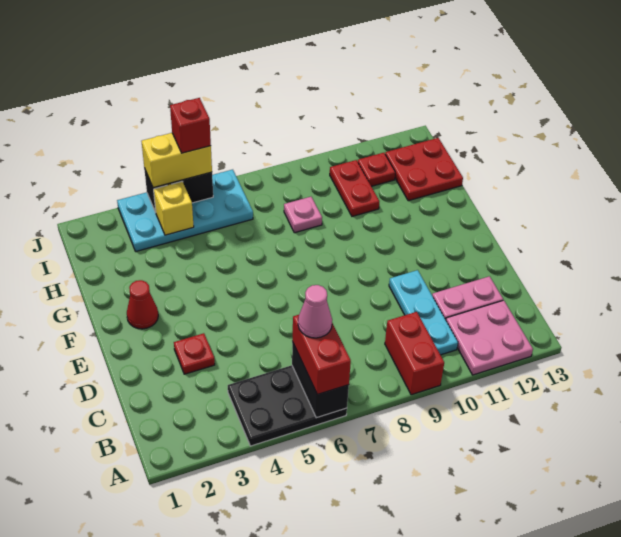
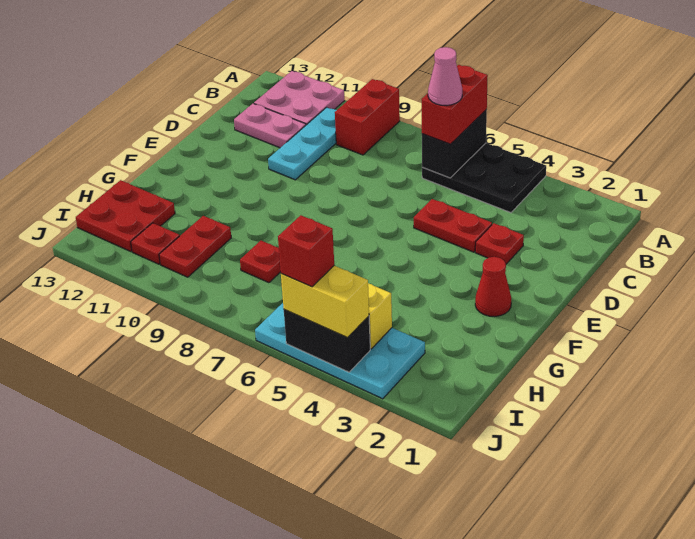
none -> red 1x2 plate [414,199,492,252]
pink 1x1 plate [284,197,322,233] -> red 1x1 plate [240,240,281,283]

